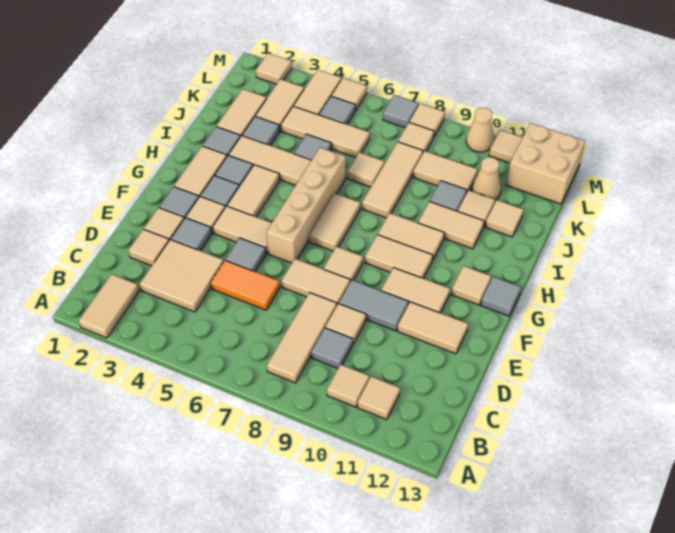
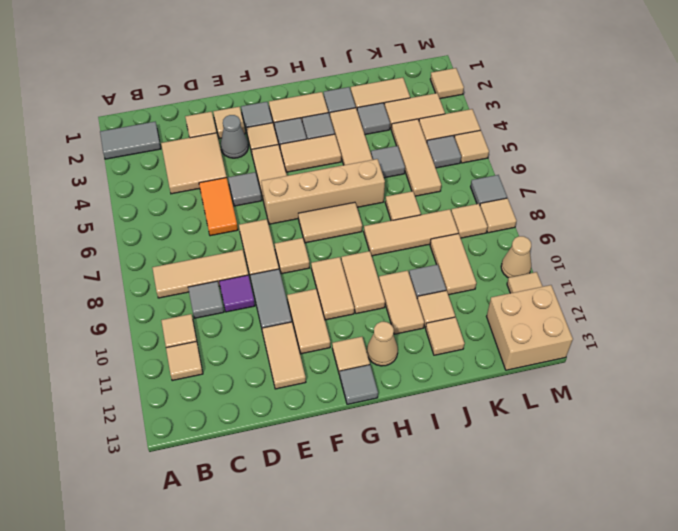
tan 1x2 tile [79,274,139,338] -> grey 1x2 tile [100,122,161,159]
tan 1x1 tile [325,304,366,344] -> purple 1x1 tile [219,275,255,312]
grey 1x1 tile [171,218,212,251] -> grey 1x1 cone [221,115,248,158]
tan 1x1 cone [472,157,501,200] -> tan 1x1 cone moved to [367,322,398,366]

